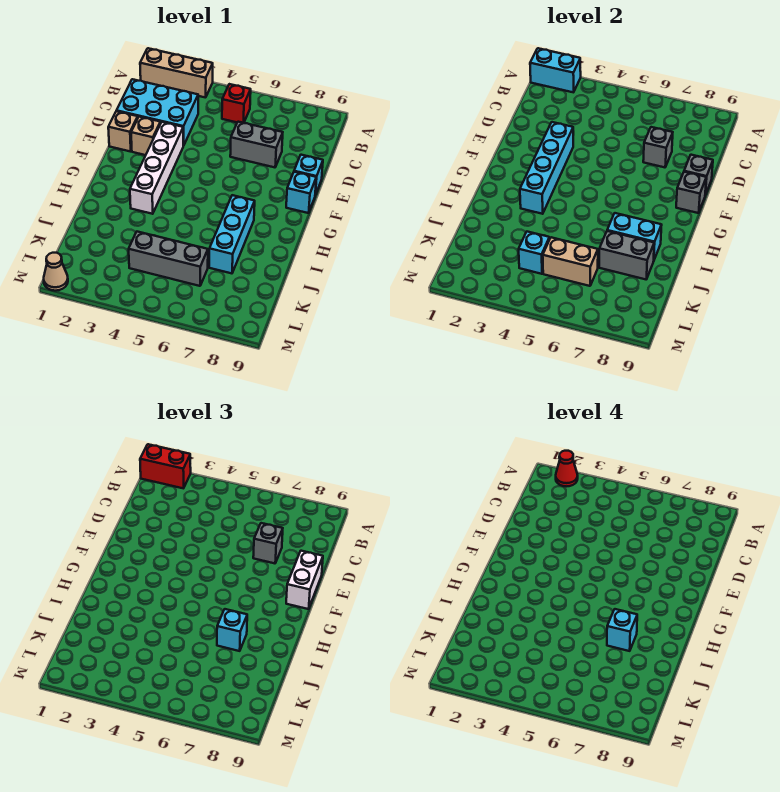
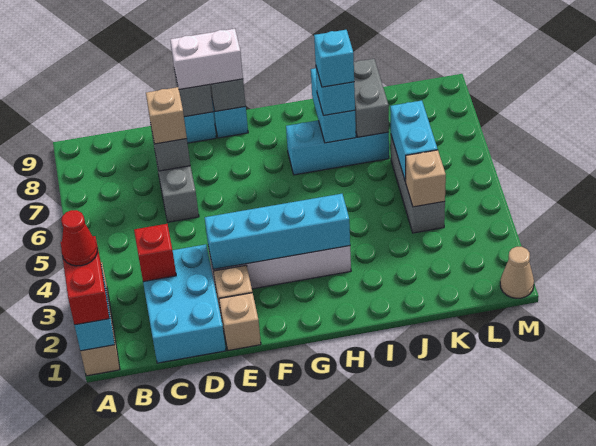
red 1x1 brick [222,84,251,123] -> red 1x1 brick moved to [134,224,176,282]
grey 1x1 brick [253,523,283,563] -> tan 1x1 brick [146,87,187,144]
cyan 1x1 brick [519,232,550,274] -> tan 1x1 brick [406,150,446,207]
tan 1x2 brick [543,237,598,286] -> cyan 1x2 brick [390,101,438,181]

